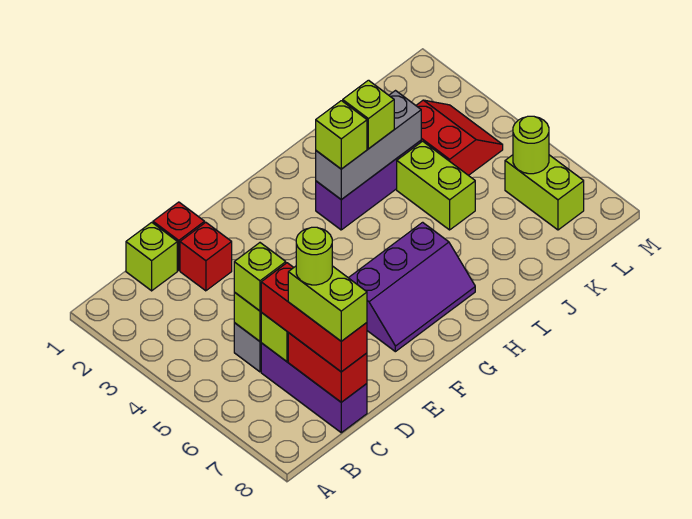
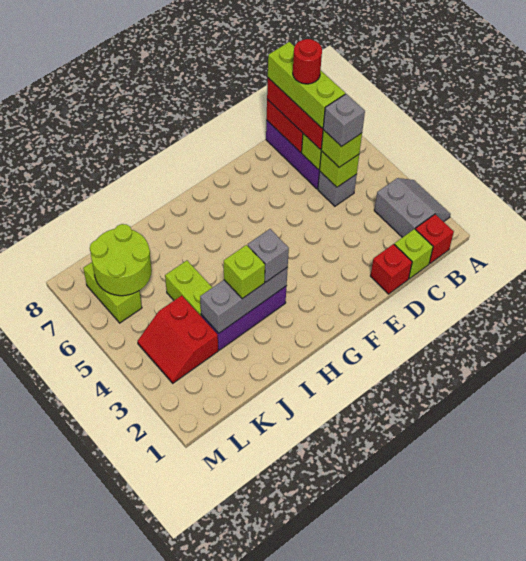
none -> grey 2x2 slope [374,178,451,237]
none -> grey 1x1 brick [323,94,365,147]
lime 1x2 brick [288,266,367,341] -> lime 1x3 brick [268,42,345,128]
lime 1x1 round brick [296,227,332,285] -> red 1x1 round brick [293,39,322,84]
red 1x1 brick [180,222,232,291] -> red 1x1 brick moved to [415,214,454,264]
purple 2x3 slope [349,222,475,352] -> none
lime 1x1 brick [316,101,367,169] -> grey 1x1 brick [248,229,289,282]
lime 1x1 round brick [513,116,549,174] -> lime 2x2 round brick [90,224,152,296]

